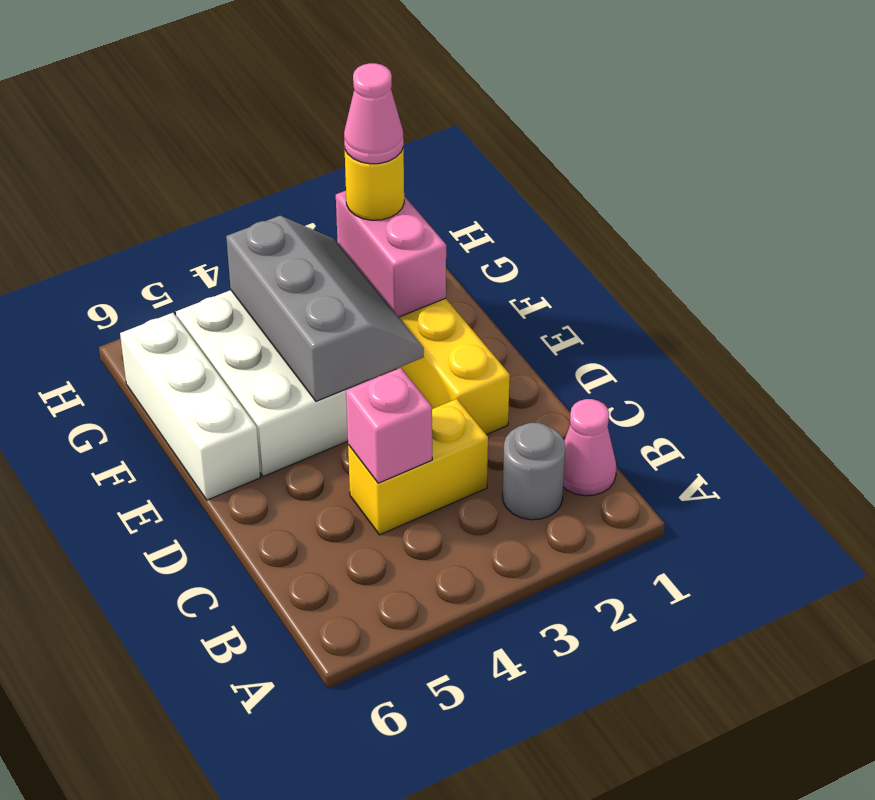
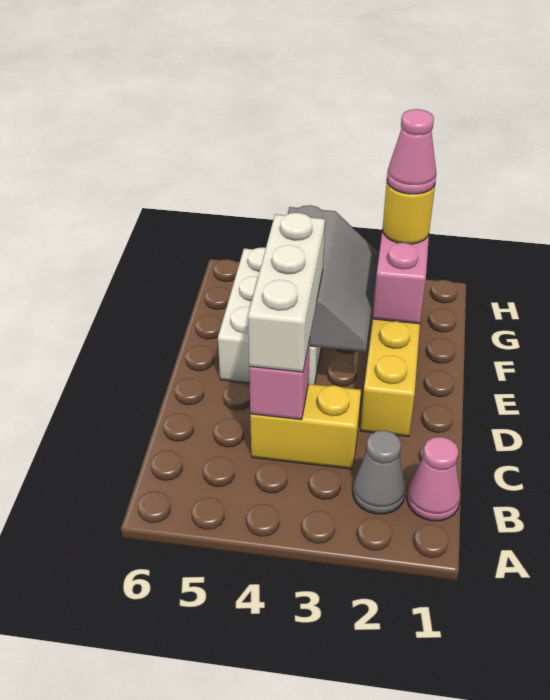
grey 1x1 round brick [502,423,565,520] -> grey 1x1 cone [353,430,405,514]
white 1x3 brick [120,313,260,500] -> white 1x3 brick moved to [248,213,325,372]

